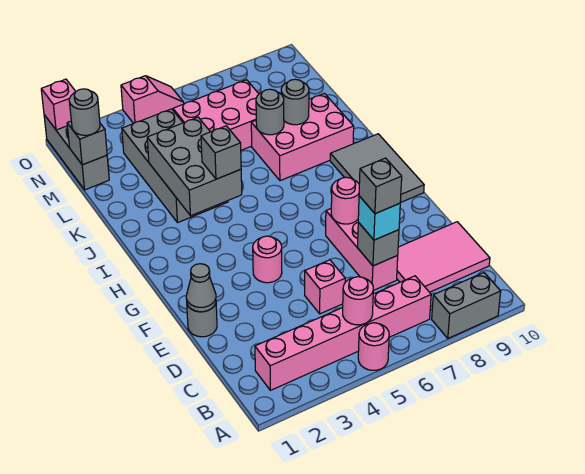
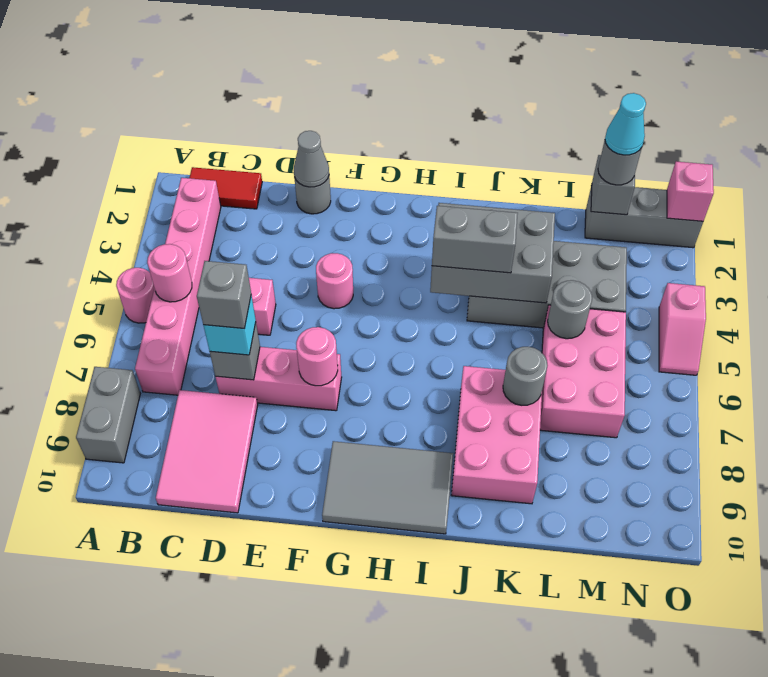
none -> red 1x2 tile [189,167,262,209]
grey 1x1 brick [201,126,241,179] -> grey 1x2 brick [432,206,518,273]
grey 1x1 round brick [281,79,309,125] -> grey 1x1 round brick moved to [548,280,592,339]
none -> cyan 1x1 cone [605,93,646,155]

